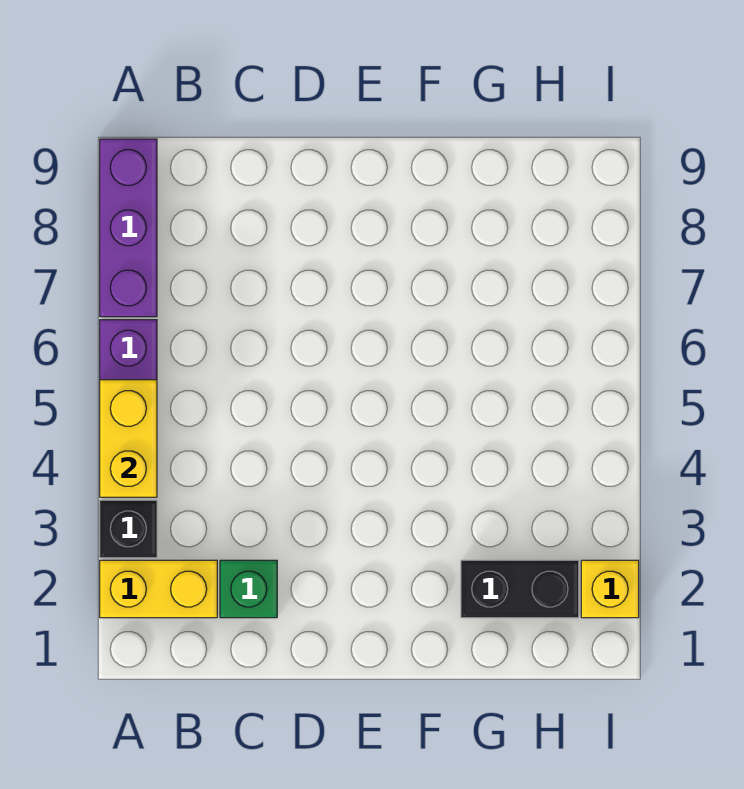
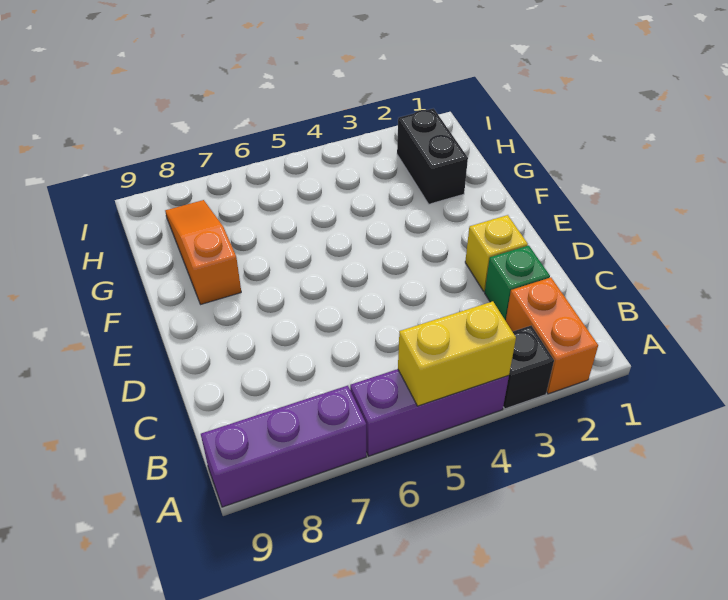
yellow 1x2 brick [100,560,217,618] -> orange 1x2 brick [506,277,598,394]
none -> orange 1x3 slope [165,200,241,304]
yellow 1x1 brick [581,560,639,618] -> yellow 1x1 brick moved to [465,215,528,291]

